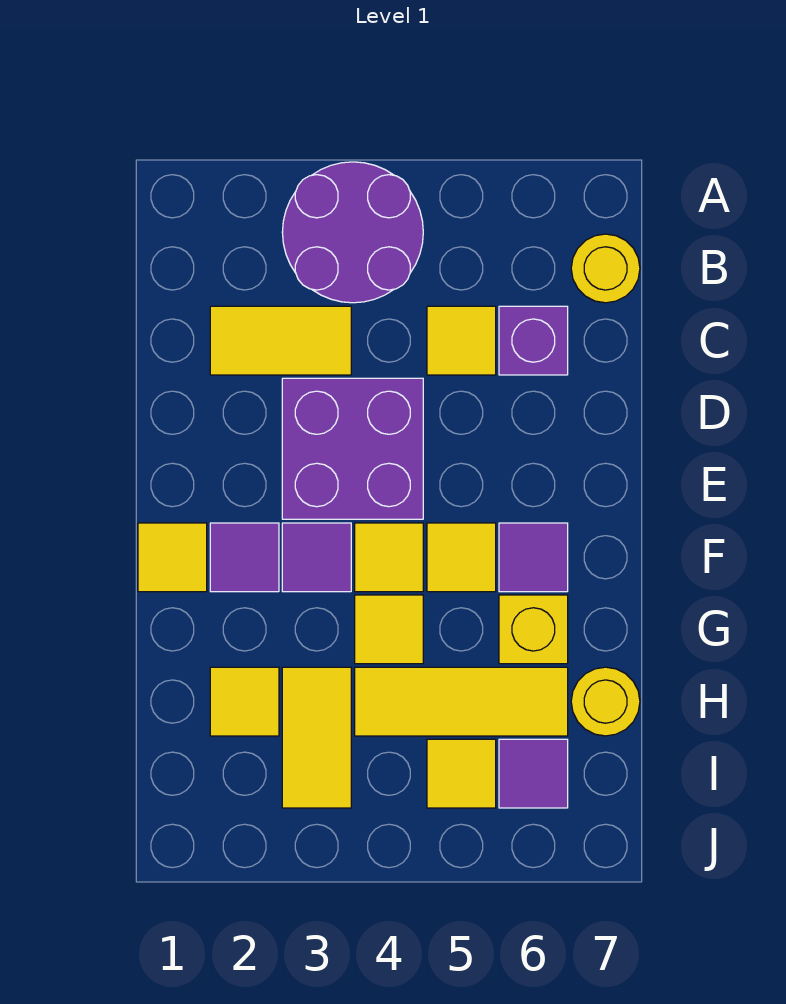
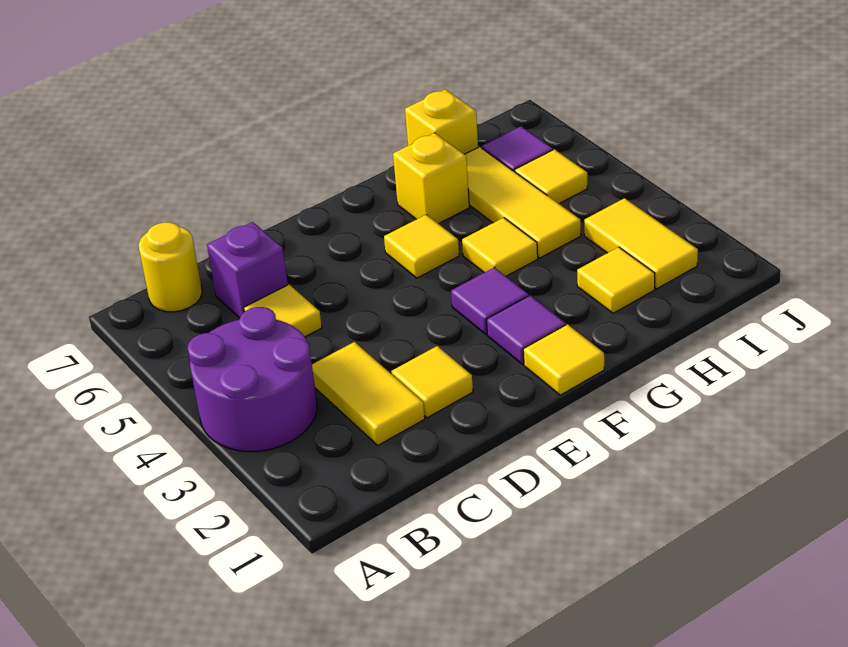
purple 2x2 brick [282,378,423,519] -> none
yellow 1x1 tile [355,523,423,592] -> yellow 1x1 tile moved to [391,346,473,418]
purple 1x1 tile [499,523,568,592] -> none
yellow 1x2 tile [282,667,351,808] -> yellow 1x2 tile turned to [584,198,698,289]
yellow 1x1 round brick [571,667,640,736] -> yellow 1x1 brick [405,89,478,154]

